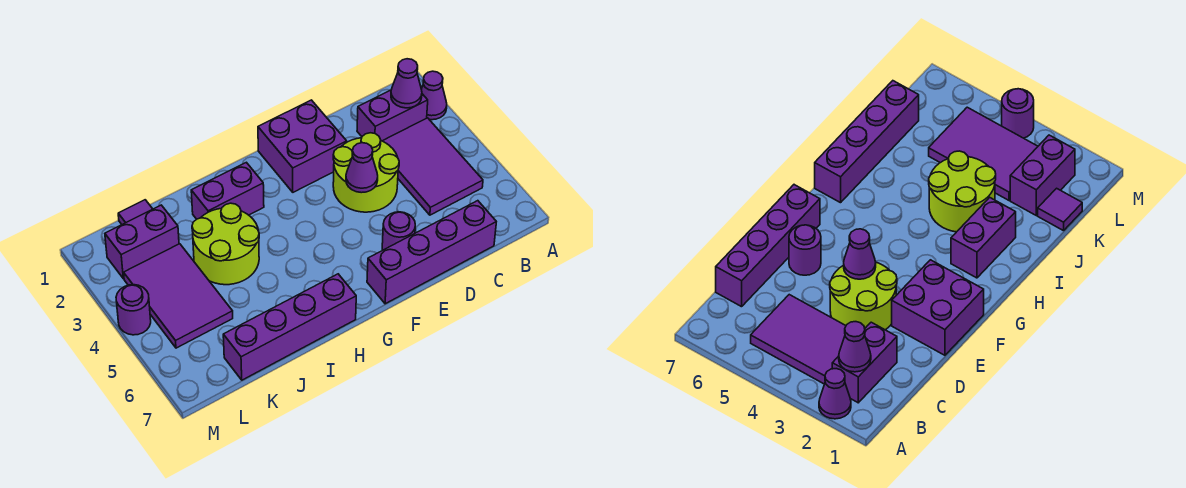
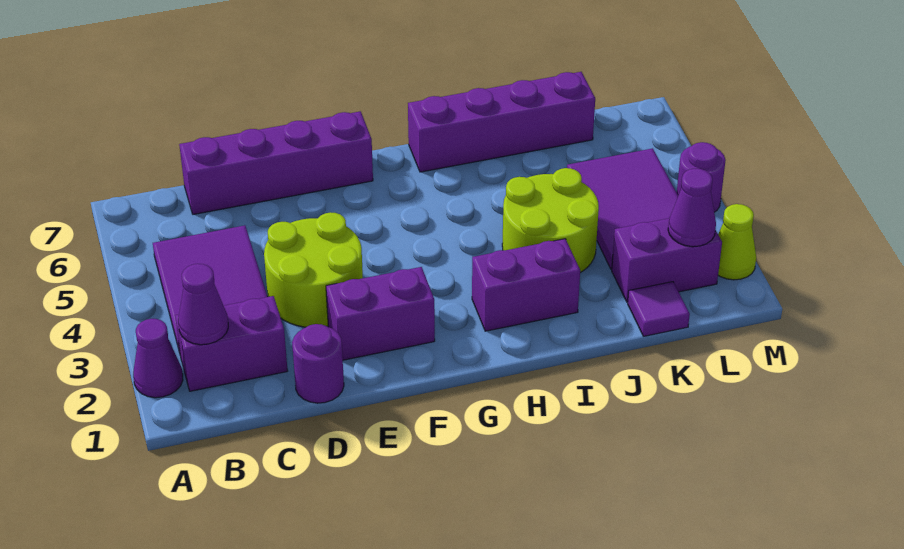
purple 2x2 brick [258,100,347,192] -> purple 1x2 brick [326,267,435,360]
purple 1x1 cone [346,143,378,193] -> purple 1x1 cone moved to [668,169,716,247]
purple 1x1 round brick [382,212,415,250] -> purple 1x1 round brick moved to [292,324,344,403]
none -> lime 1x1 cone [718,204,756,280]

